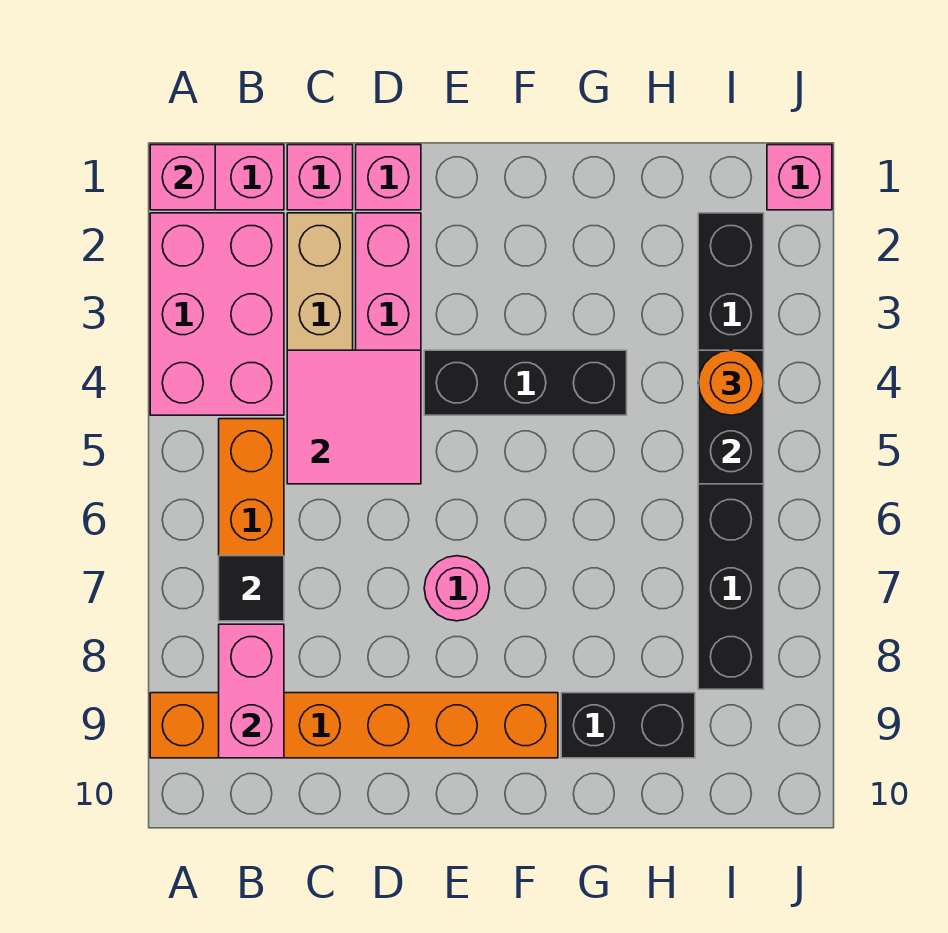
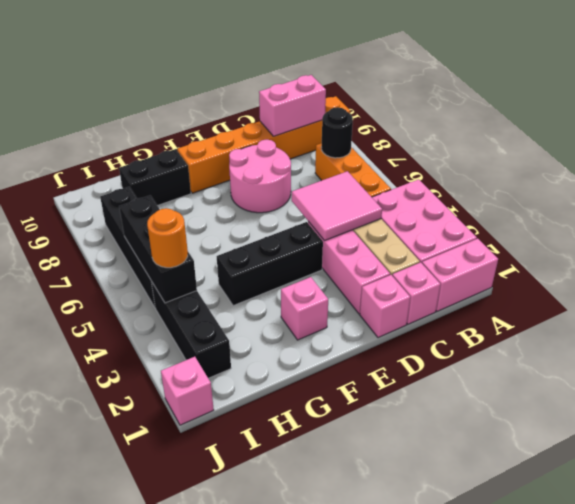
pink 1x1 brick [150,145,215,210] -> pink 1x1 brick moved to [281,277,328,340]
black 1x1 tile [219,556,284,621] -> black 1x1 round brick [321,107,353,158]
pink 1x2 brick [219,624,284,758] -> pink 1x2 brick turned to [259,75,326,136]
pink 1x1 round brick [424,556,490,621] -> pink 2x2 round brick [229,140,291,213]
black 1x2 brick [698,350,764,484] -> black 1x3 brick [119,195,197,303]

